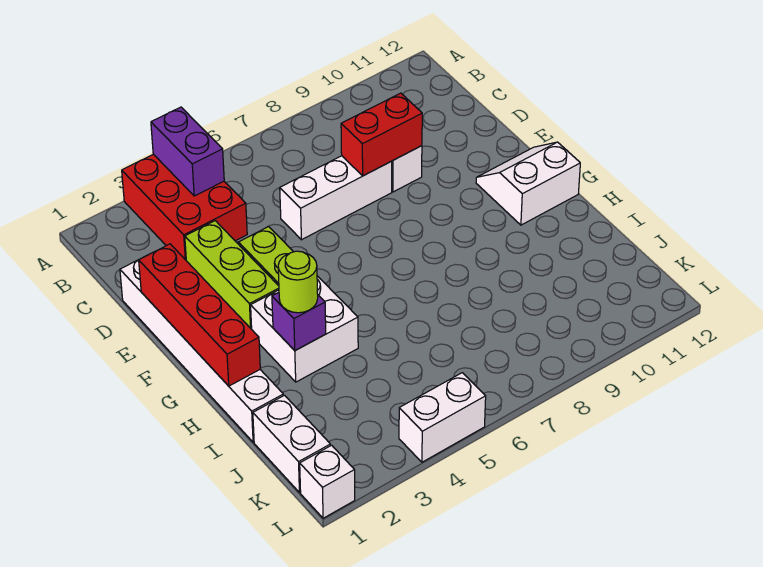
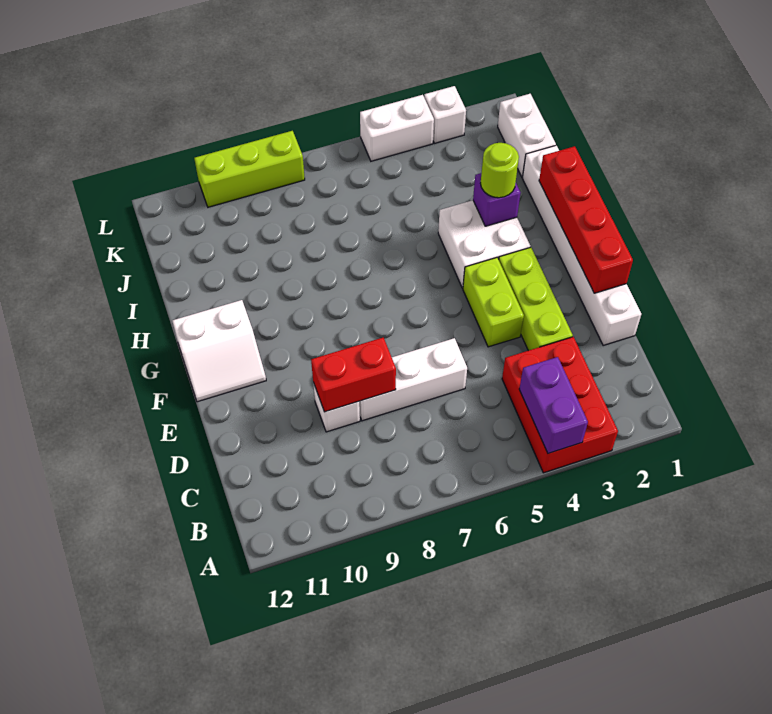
white 1x1 brick [300,445,355,518] -> white 1x1 brick moved to [424,86,466,143]
none -> lime 1x3 brick [194,131,305,207]

